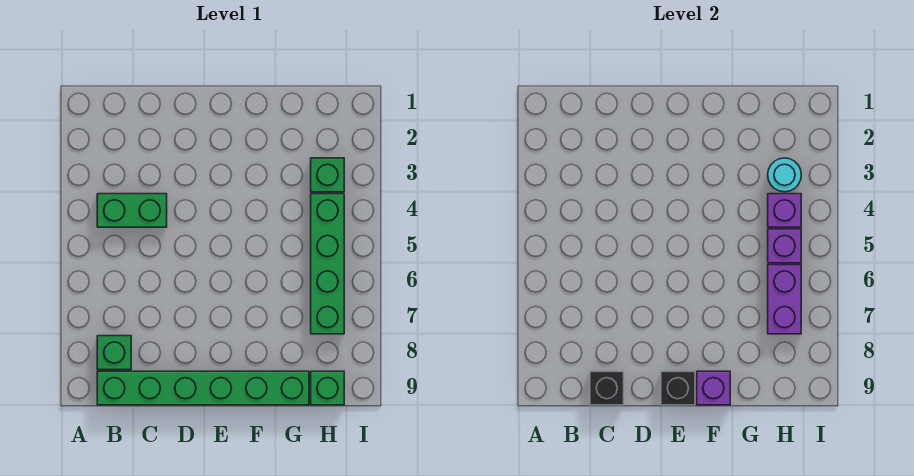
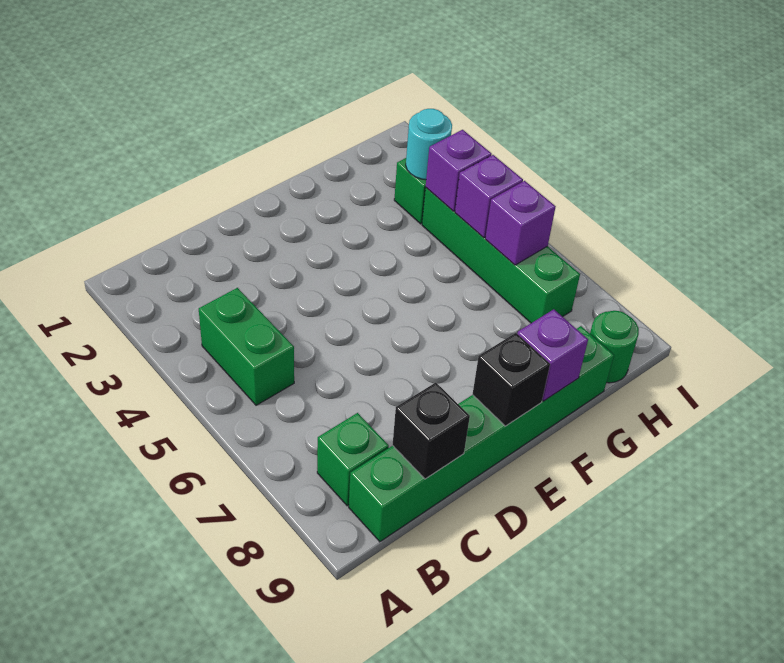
green 1x2 brick [97,194,167,227] -> green 1x2 brick turned to [199,288,294,405]
purple 1x2 brick [768,265,801,334] -> purple 1x1 brick [485,181,556,265]
green 1x1 brick [311,371,344,405] -> green 1x1 round brick [590,311,639,383]

